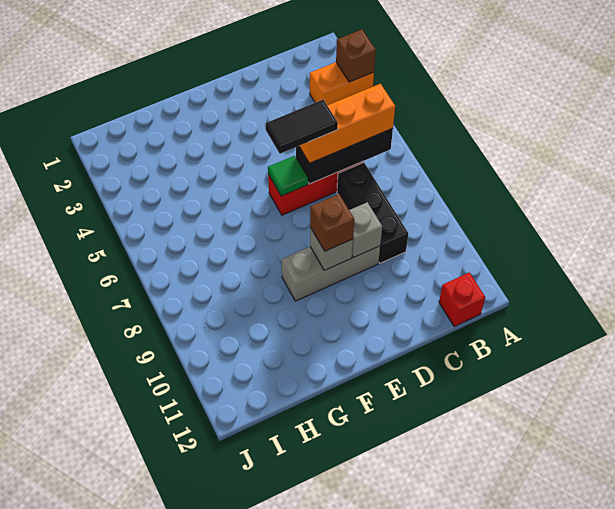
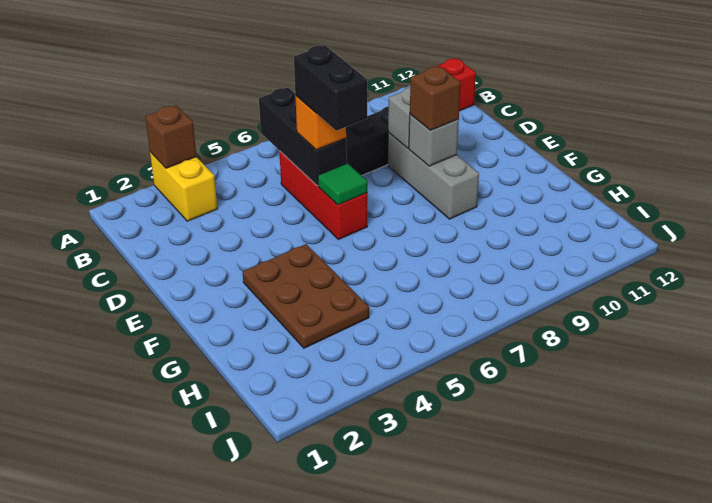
orange 1x2 brick [310,62,374,105] -> yellow 1x2 brick [150,152,217,221]
orange 1x3 brick [299,84,395,163] -> orange 1x1 brick [295,95,346,150]
black 1x2 tile [266,100,338,154] -> black 1x2 brick [294,45,367,131]
none -> brown 2x3 plate [243,244,369,348]

